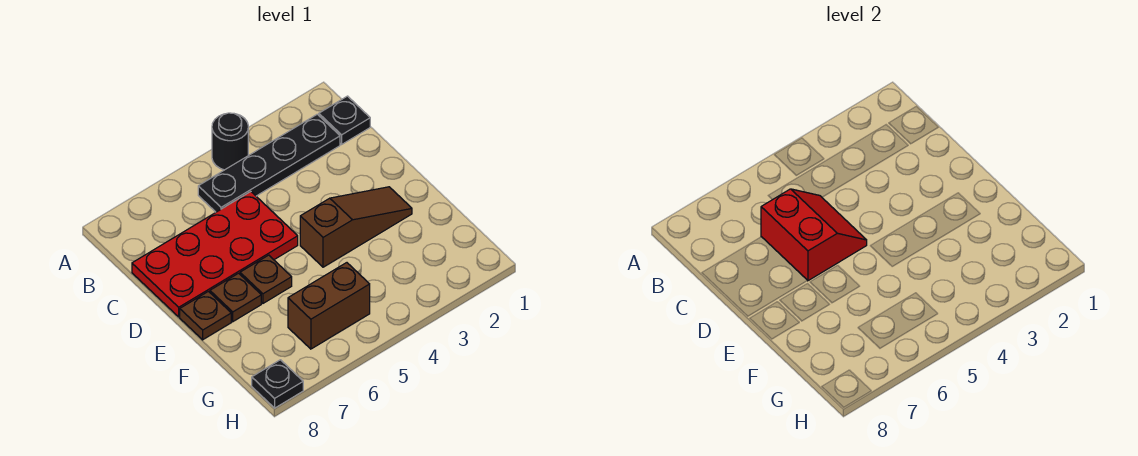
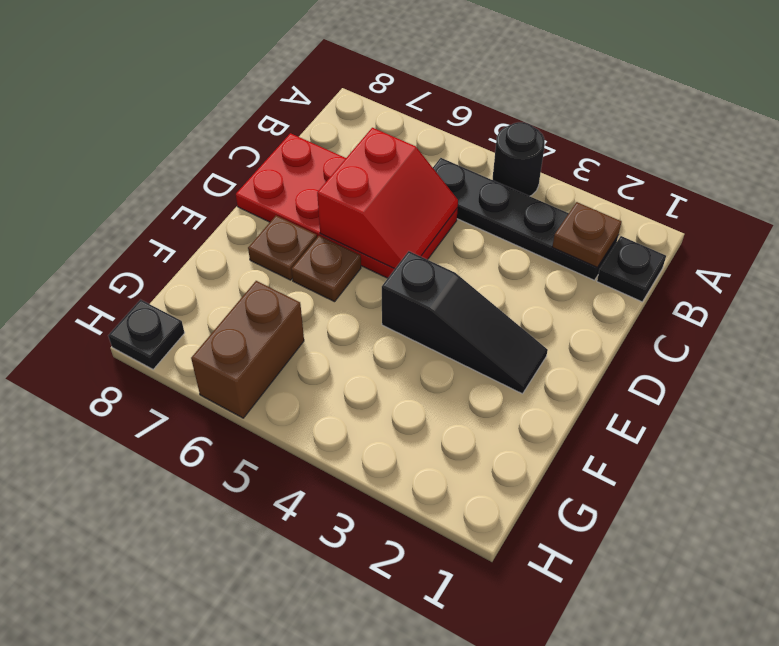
brown 1x3 slope [300,187,412,267] -> black 1x3 slope [382,251,548,394]
brown 1x1 plate [180,291,231,340] -> brown 1x1 plate moved to [552,202,622,267]
brown 1x2 brick [288,263,370,349] -> brown 1x2 brick turned to [191,281,304,418]

